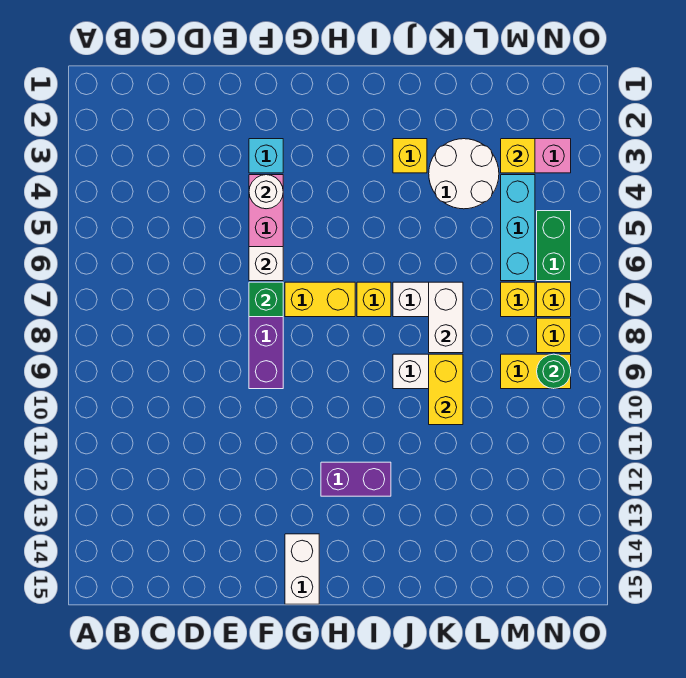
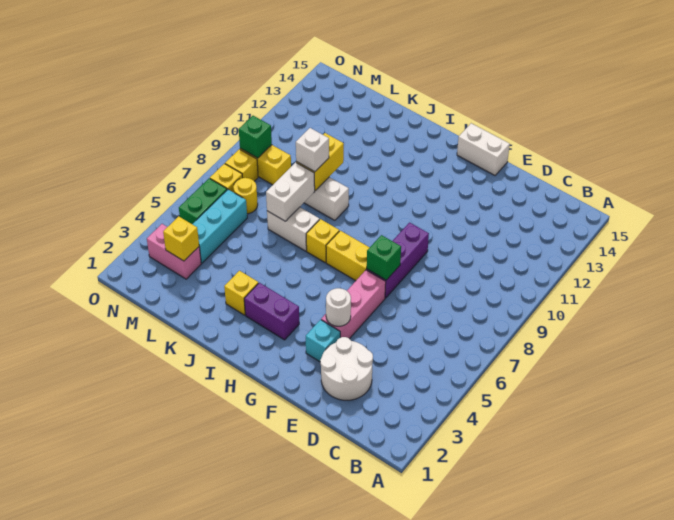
white 1x1 brick [249,247,283,281] -> white 1x1 brick moved to [296,128,329,172]
white 1x2 brick [285,534,319,604] -> white 1x2 brick turned to [457,123,510,175]
purple 1x2 brick [321,462,391,496] -> purple 1x2 brick moved to [244,283,299,340]
white 2x2 round brick [429,139,499,209] -> white 2x2 round brick moved to [320,337,373,400]
yellow 1x1 brick [501,282,535,317] -> yellow 1x1 round brick [233,178,258,214]
green 1x1 round brick [537,354,571,389] -> green 1x1 brick [239,116,272,158]

